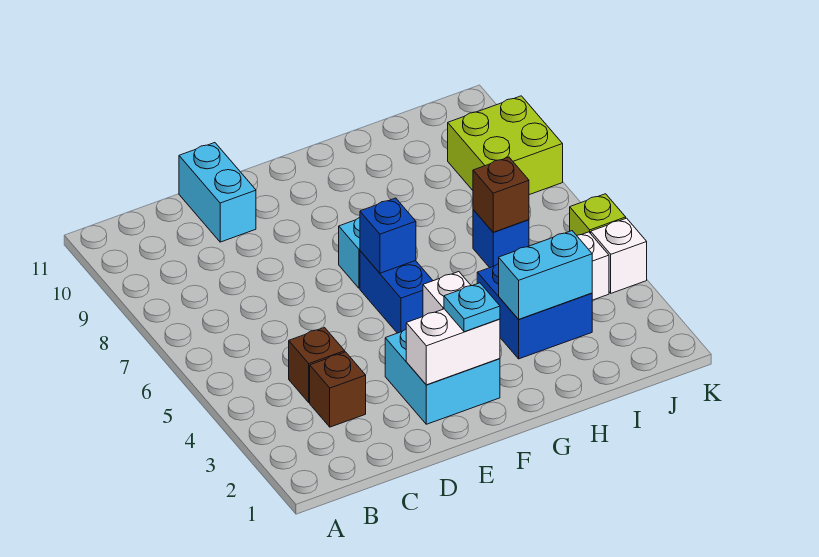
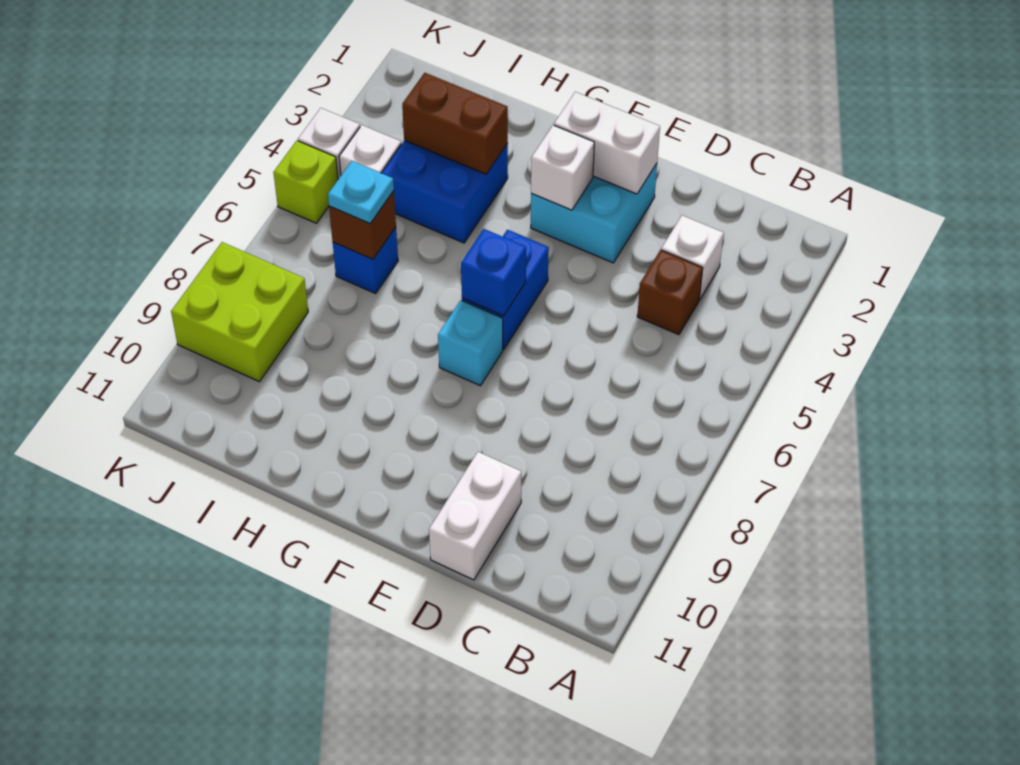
brown 1x1 brick [310,352,366,427] -> white 1x1 brick [661,215,724,299]
cyan 1x2 brick [179,143,256,242] -> white 1x2 brick [429,452,521,580]
cyan 1x1 plate [444,283,500,332] -> cyan 1x1 plate moved to [328,161,394,223]
cyan 1x2 brick [499,231,592,319] -> brown 1x2 brick [402,73,508,174]

